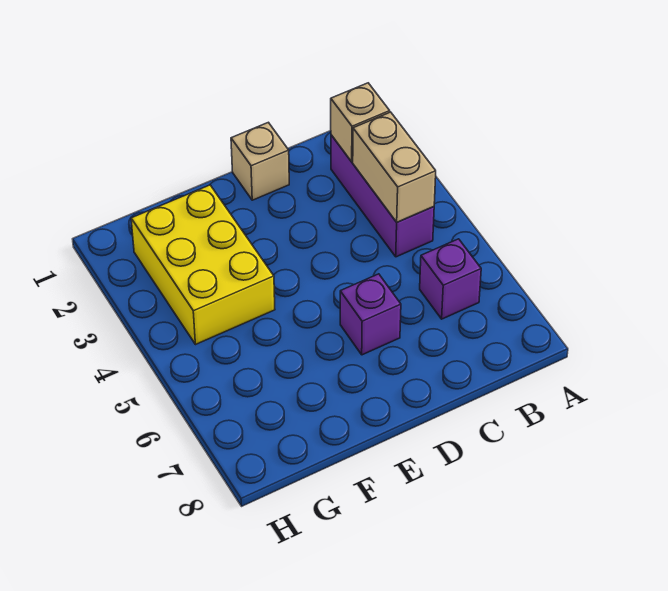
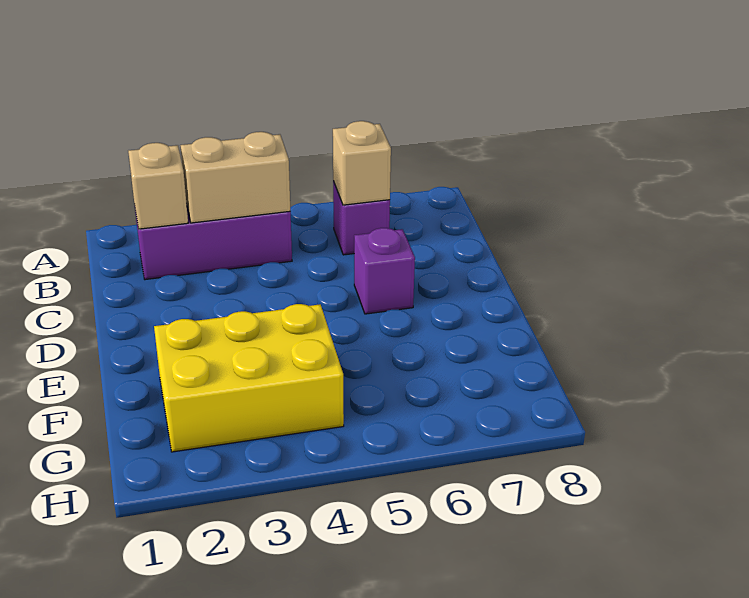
tan 1x1 brick [231,122,289,200] -> tan 1x1 brick moved to [333,121,391,205]

